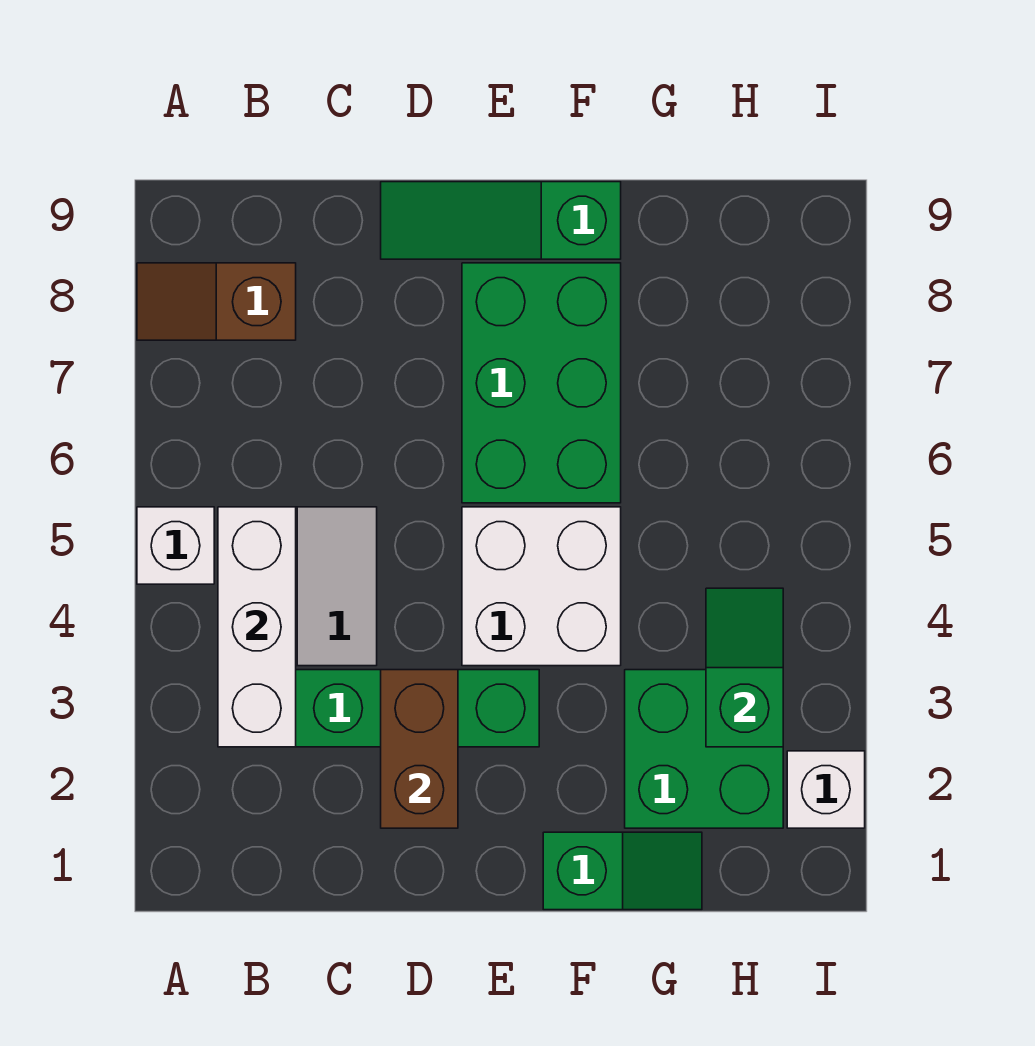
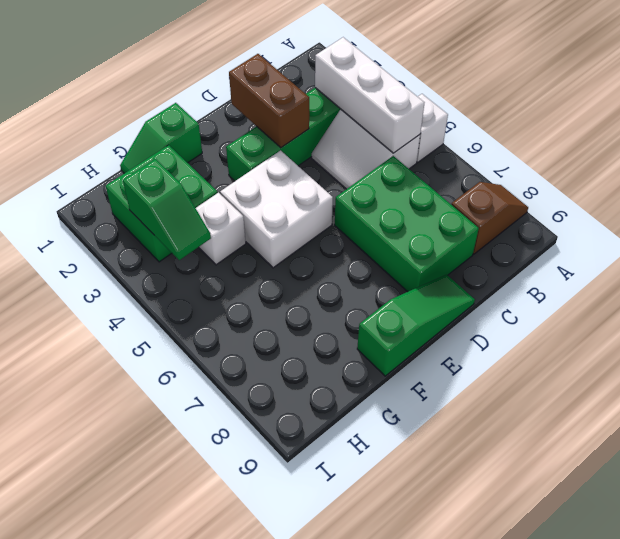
green 2x3 brick [462,263,621,503] -> green 2x3 brick moved to [335,156,479,292]
white 1x1 brick [787,751,865,828] -> white 1x1 brick moved to [196,193,246,265]

